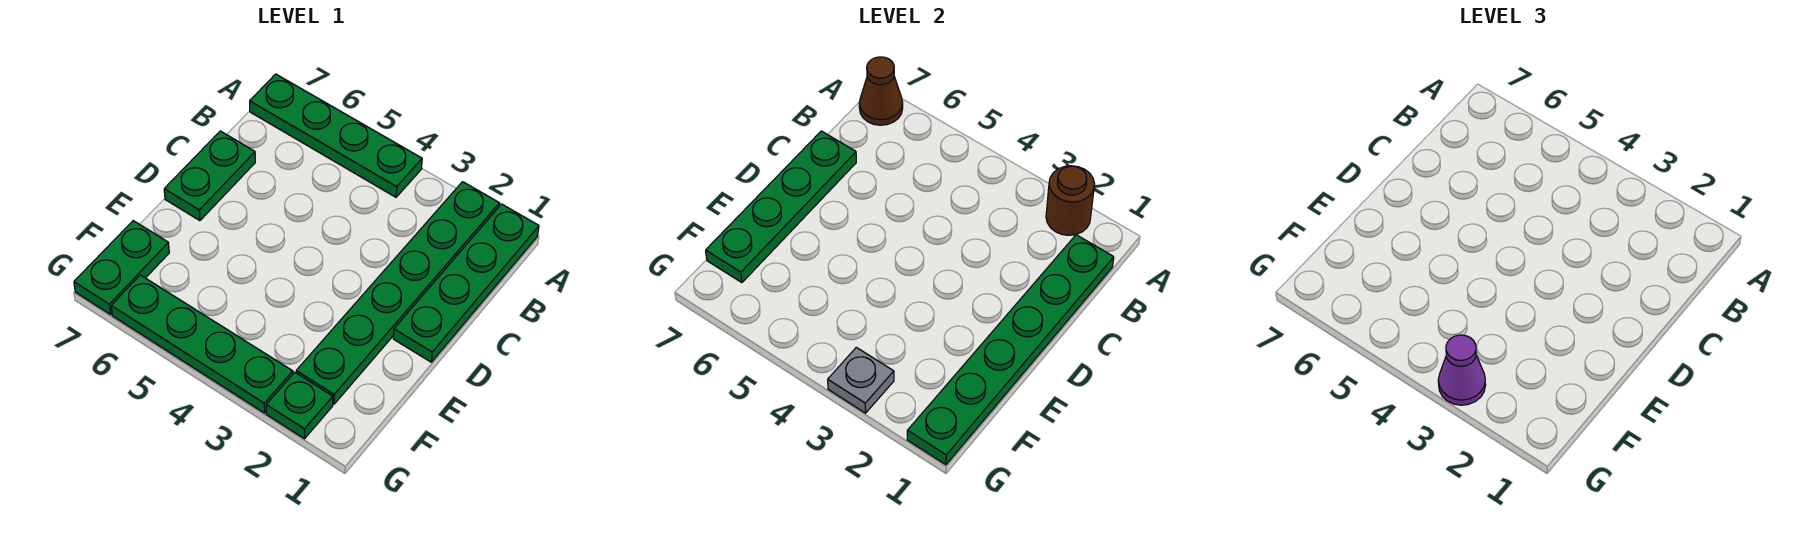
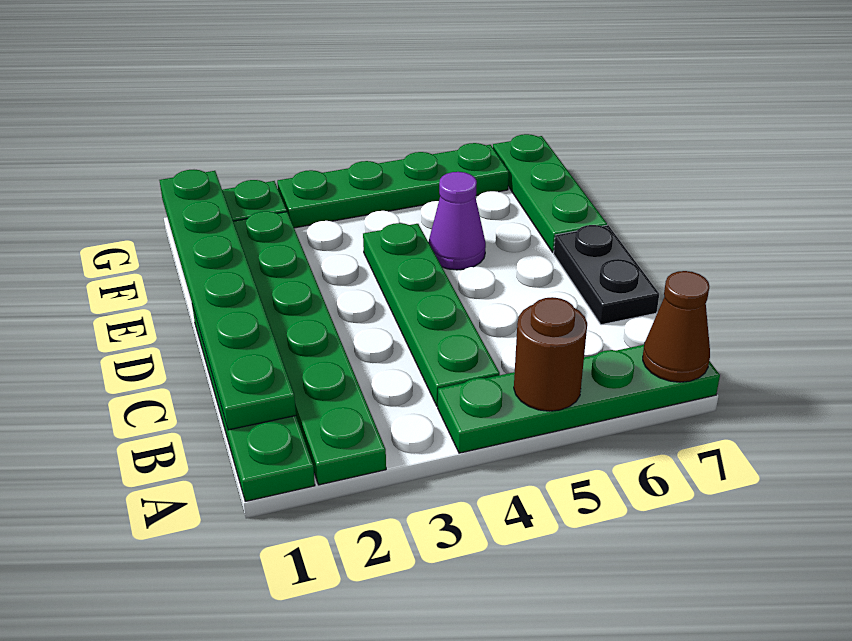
brown 1x1 round brick [1046,166,1095,235] -> brown 1x1 round brick moved to [514,297,587,411]
green 1x2 plate [164,131,255,221] -> black 1x2 plate [554,225,659,325]
green 1x4 plate [706,131,856,283] -> green 1x4 plate moved to [363,223,500,406]
green 1x2 plate [74,221,169,314] -> green 1x3 plate [493,134,607,252]
grey 1x1 plate [828,347,894,413] -> none
purple 1x1 cone [1438,335,1486,405] -> purple 1x1 cone moved to [429,172,486,270]

